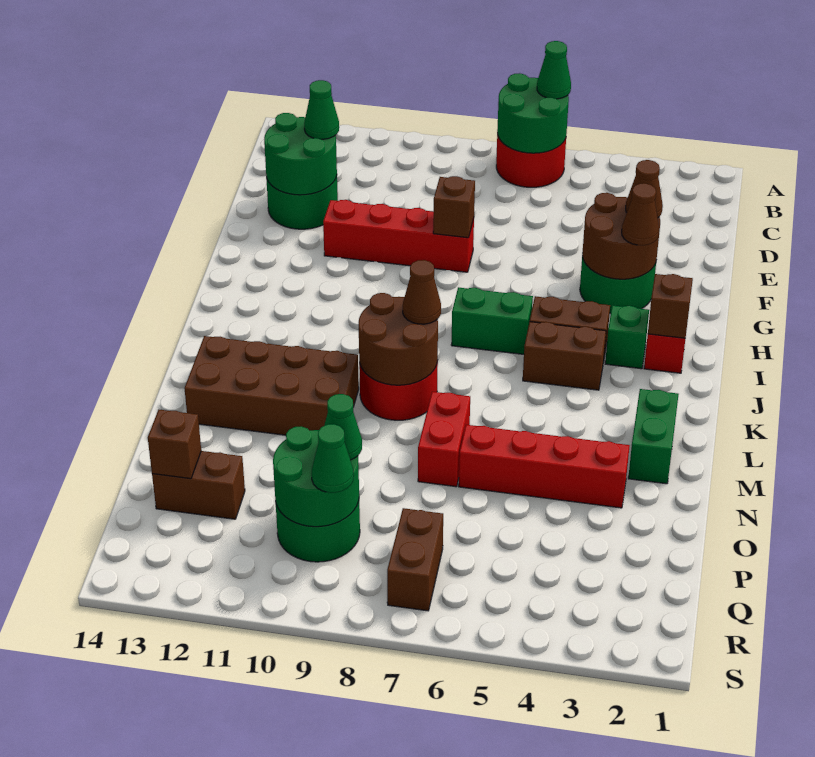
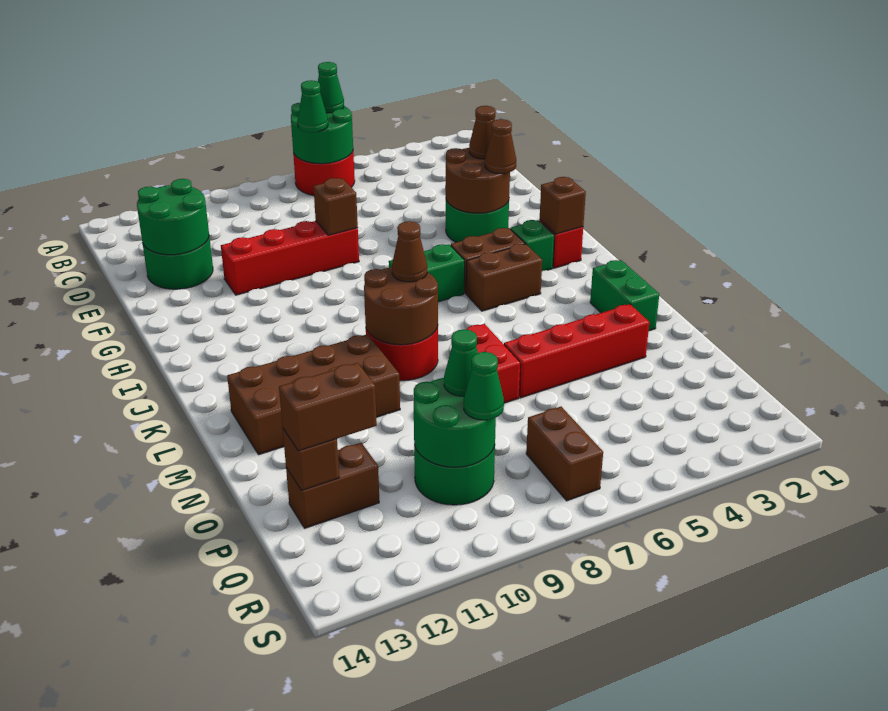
green 1x1 cone [304,80,339,139] -> green 1x1 cone moved to [298,80,328,132]
none -> brown 1x2 brick [279,363,377,451]

